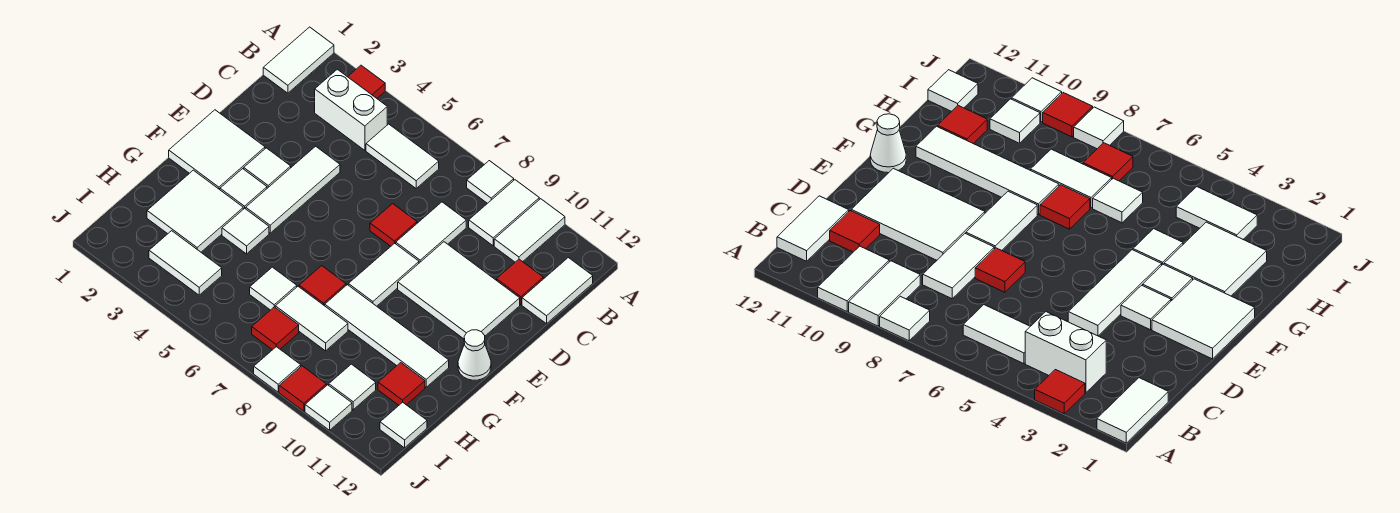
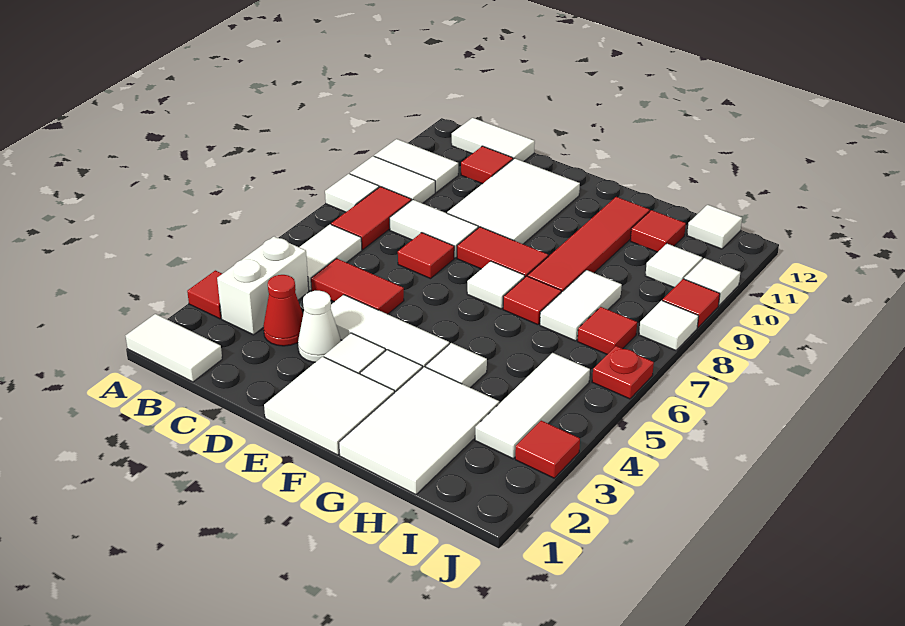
none -> red 1x2 tile [331,187,411,249]
none -> red 1x1 cone [263,275,303,346]
none -> red 1x2 tile [311,258,404,314]
white 1x2 tile [348,243,419,306] -> red 1x2 tile [457,227,548,277]
white 1x1 cone [458,330,491,380] -> white 1x1 cone moved to [298,291,341,362]
white 2x2 tile [147,170,243,252] -> white 2x3 tile [339,367,499,495]
white 1x4 tile [325,285,449,387] -> red 1x4 tile [528,197,650,293]
white 1x1 tile [250,267,297,310] -> white 1x1 tile moved to [467,261,525,309]
white 1x2 tile [149,231,222,295] -> white 1x3 tile [475,353,590,459]
none -> red 1x1 tile [515,421,580,478]
none -> red 1x1 plate [592,346,654,399]

